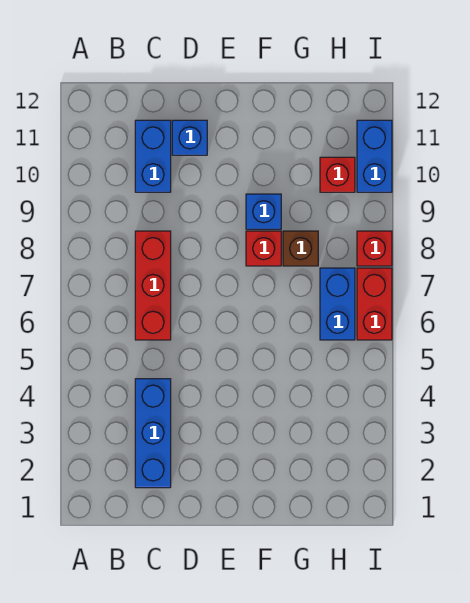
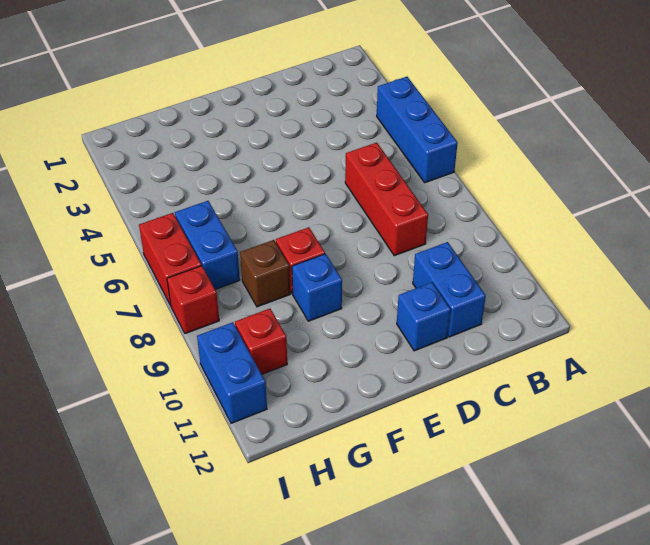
blue 1x3 brick [135,379,171,488] -> blue 1x3 brick moved to [377,77,458,183]

